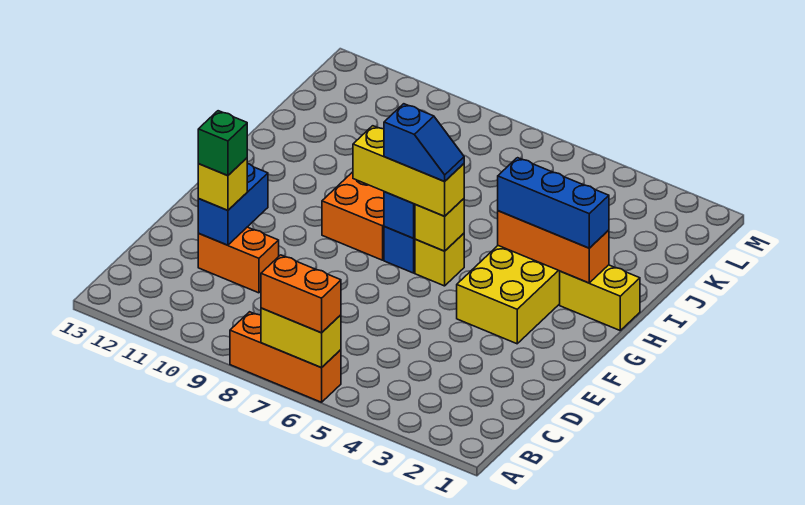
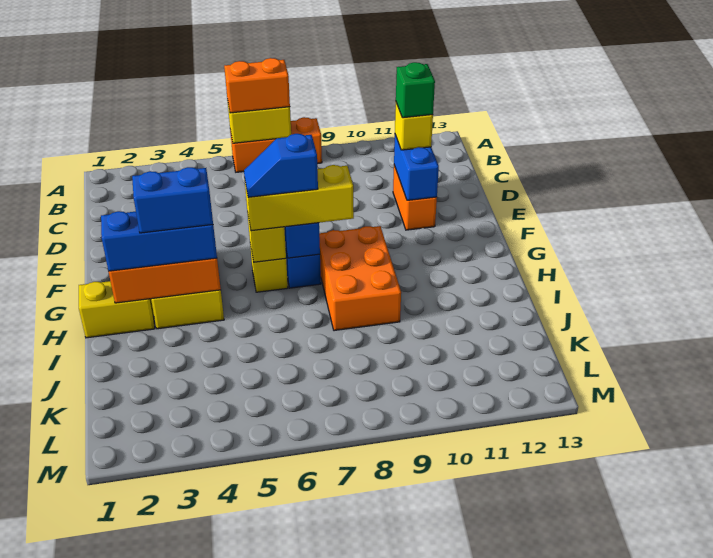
orange 1x2 brick [198,227,279,293] -> orange 1x2 brick turned to [393,165,437,230]
none -> blue 1x2 brick [132,167,213,233]

